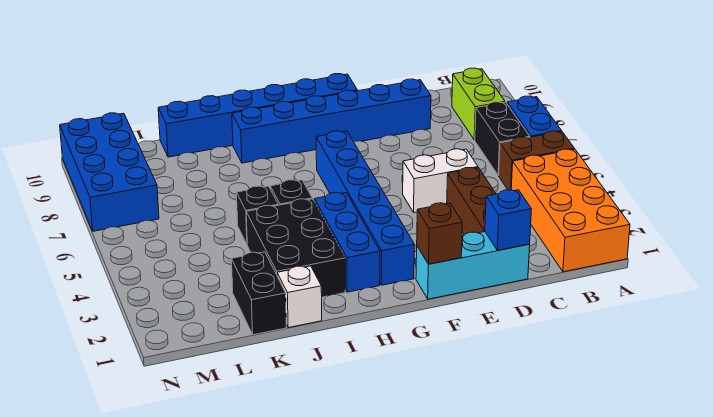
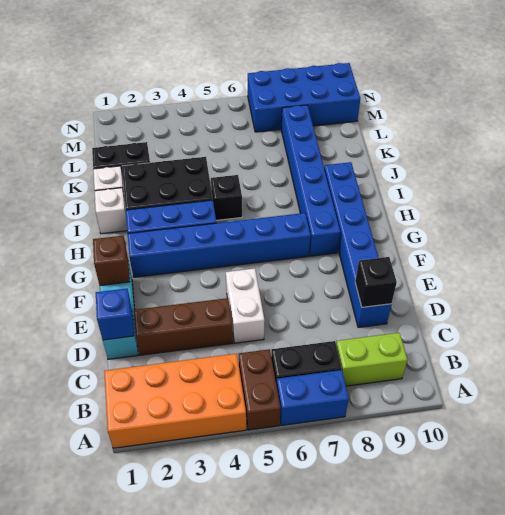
blue 1x6 brick [158,74,357,157] -> blue 1x6 brick moved to [281,105,340,256]
none -> white 1x1 brick [95,188,127,234]
black 1x1 brick [237,186,278,244] -> black 1x1 brick moved to [355,257,397,307]

